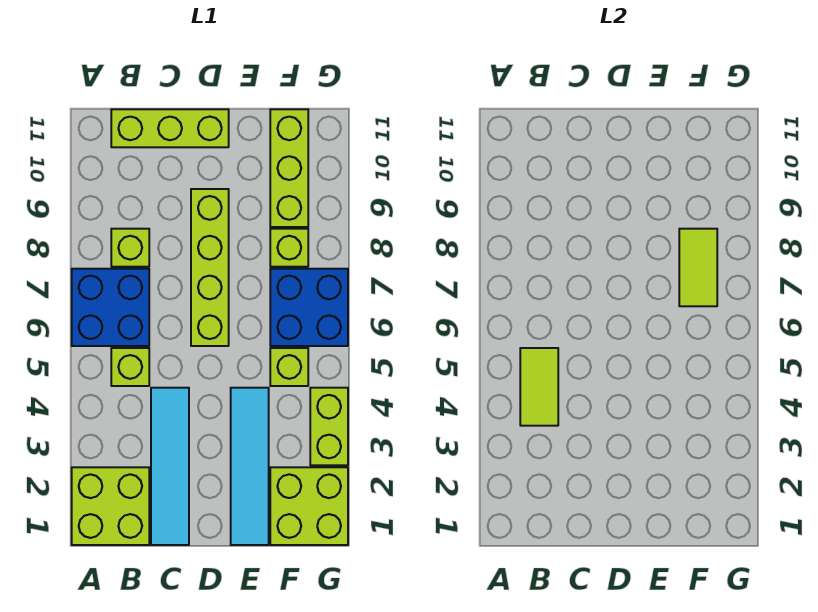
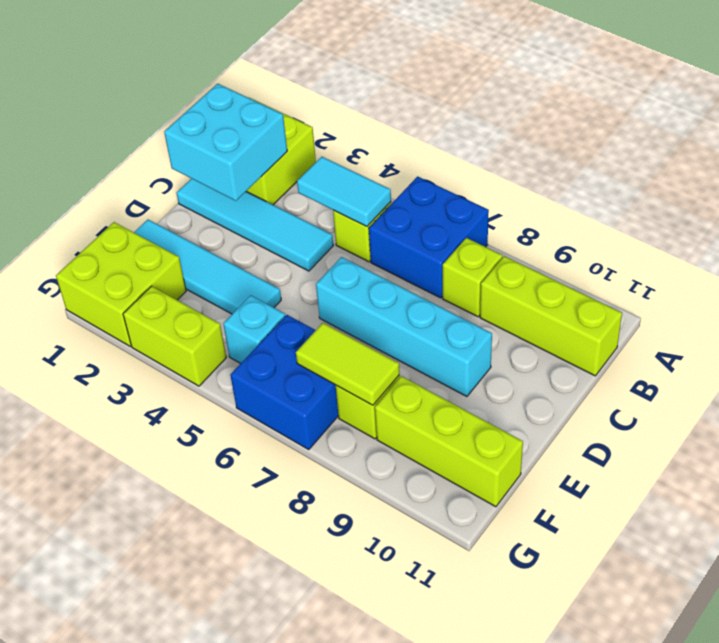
none -> cyan 2x2 brick [164,84,287,201]
lime 1x2 tile [520,348,558,426] -> cyan 1x2 tile [297,157,391,227]
lime 1x3 brick [111,109,229,147] -> lime 1x3 brick turned to [480,256,622,376]
lime 1x4 brick [191,189,229,346] -> cyan 1x4 brick [316,257,492,397]
lime 1x1 brick [270,348,308,386] -> cyan 1x1 brick [223,295,285,363]

